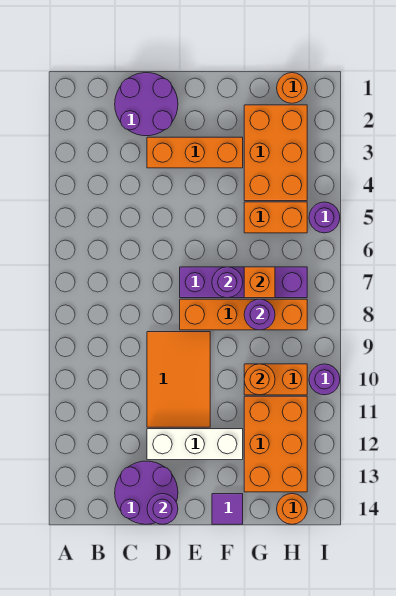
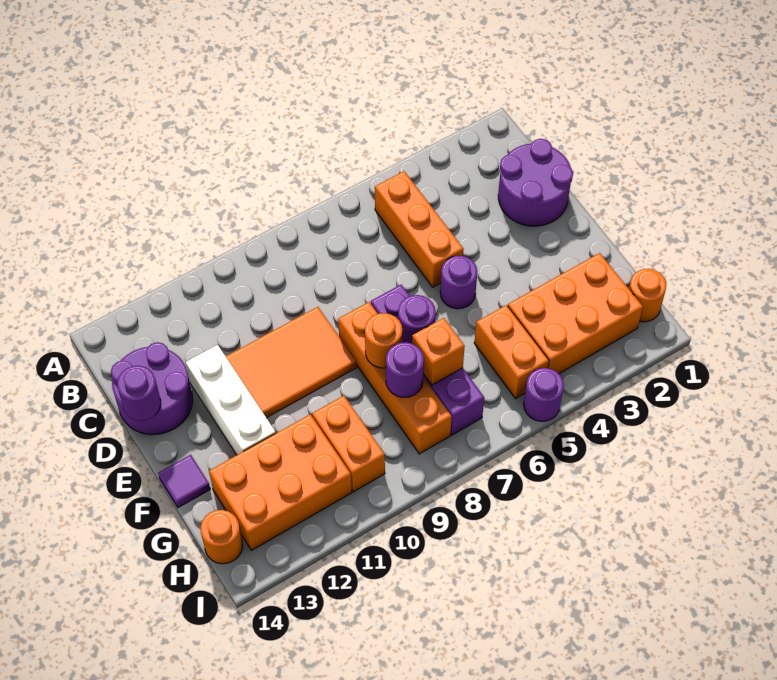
orange 1x3 brick [147,137,243,168] -> orange 1x3 brick moved to [375,171,464,287]
orange 1x1 round brick [244,364,275,395] -> orange 1x1 round brick moved to [365,313,402,368]
purple 1x1 round brick [309,364,340,395] -> purple 1x1 round brick moved to [440,256,477,309]

